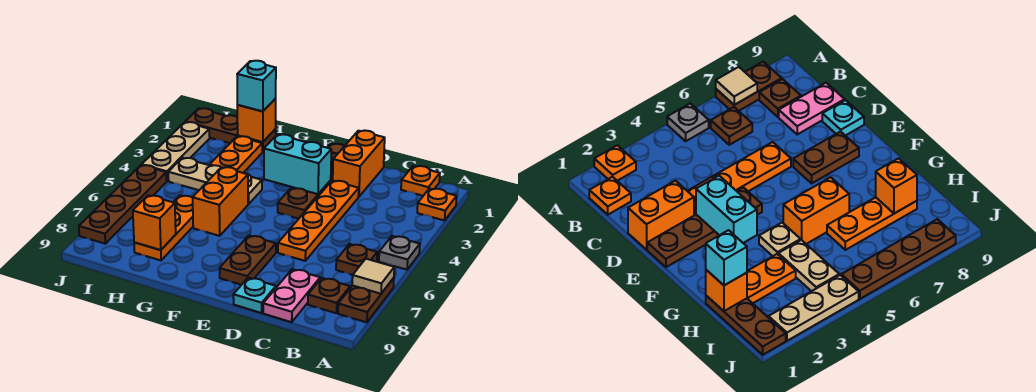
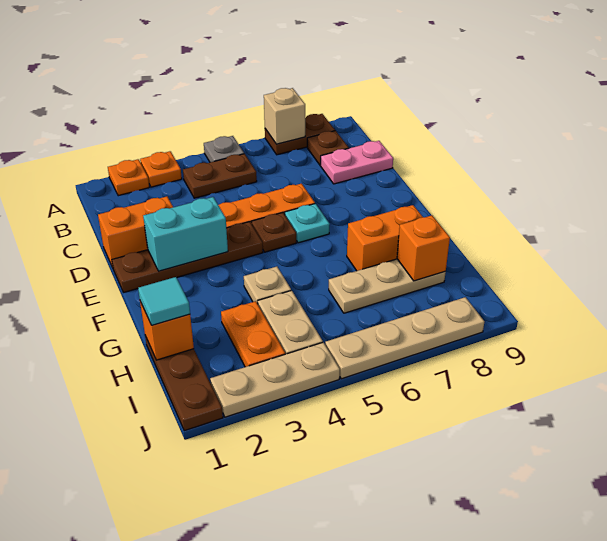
tan 1x1 tile [352,259,394,294] -> tan 1x1 brick [264,88,305,144]
orange 1x1 plate [401,166,440,196] -> orange 1x1 plate moved to [140,151,182,187]
brown 1x1 plate [336,244,377,275] -> brown 1x1 plate moved to [251,213,296,252]
cyan 1x1 plate [233,278,276,313] -> cyan 1x1 plate moved to [285,204,330,243]
cyan 1x2 brick [264,134,331,194] -> cyan 1x2 brick turned to [143,197,228,271]
brown 1x2 plate [220,235,276,285] -> brown 1x2 plate moved to [183,154,257,198]
orange 1x2 brick [193,167,248,236] -> orange 1x2 brick moved to [347,205,423,271]
cyan 1x1 brick [237,61,276,111] -> cyan 1x1 tile [138,277,190,325]
orange 1x2 plate [210,136,262,173] -> orange 1x2 plate turned to [221,301,285,367]
orange 1x3 plate [134,196,193,260] -> tan 1x3 plate [329,259,446,313]
brown 1x4 plate [79,165,167,244] -> tan 1x4 plate [325,297,484,379]

